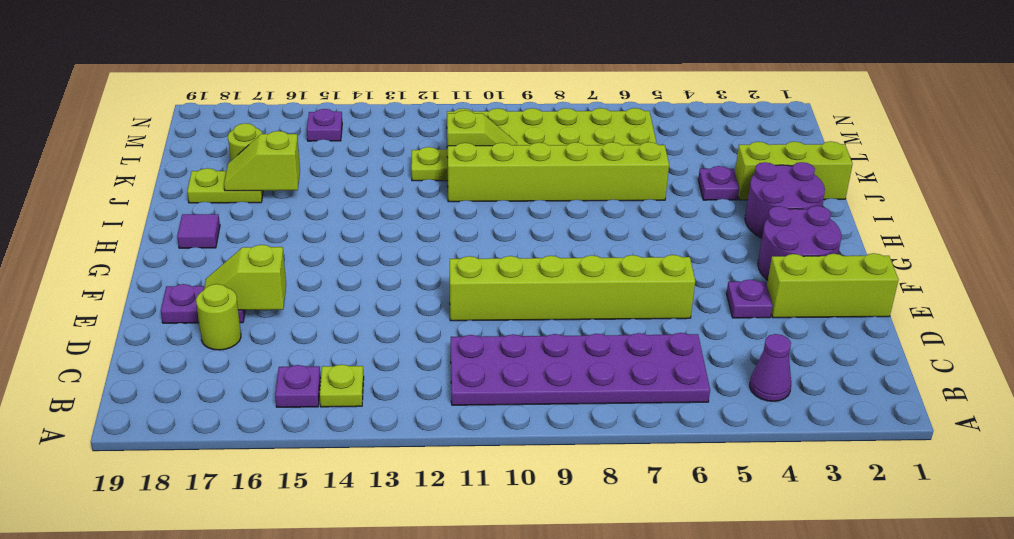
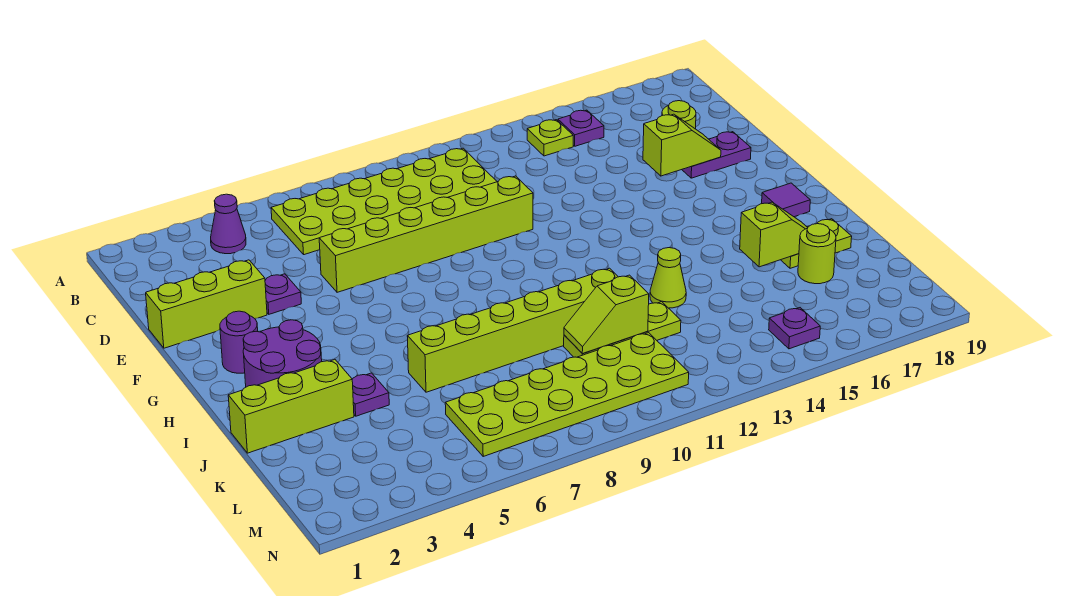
purple 2x6 plate [451,333,710,405] -> lime 2x6 plate [271,148,497,255]
purple 2x2 round brick [758,206,841,280] -> purple 1x1 round brick [220,311,258,373]
none -> lime 1x1 cone [650,248,686,308]

